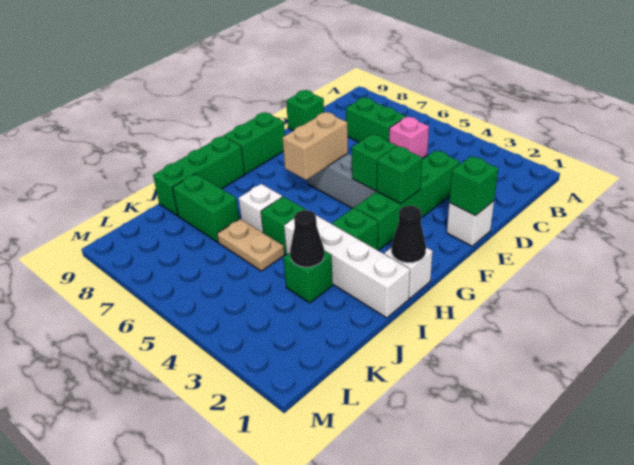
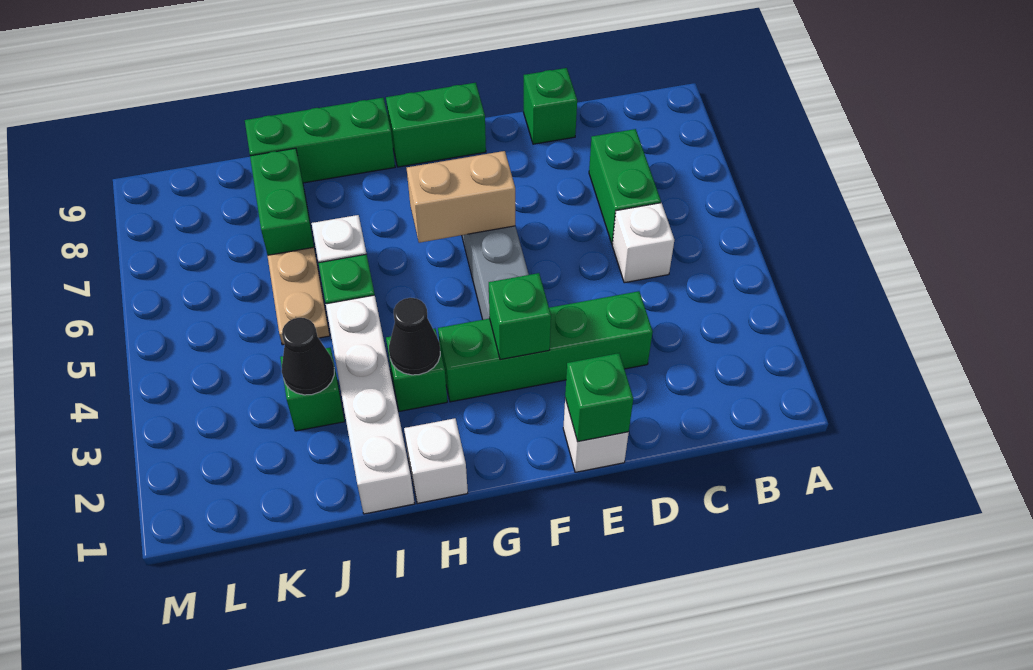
pink 1x1 brick [389,117,429,158] -> white 1x1 brick [612,203,674,283]
green 1x1 brick [352,134,396,191] -> none
black 1x1 cone [391,206,426,263] -> black 1x1 cone moved to [389,298,440,375]

